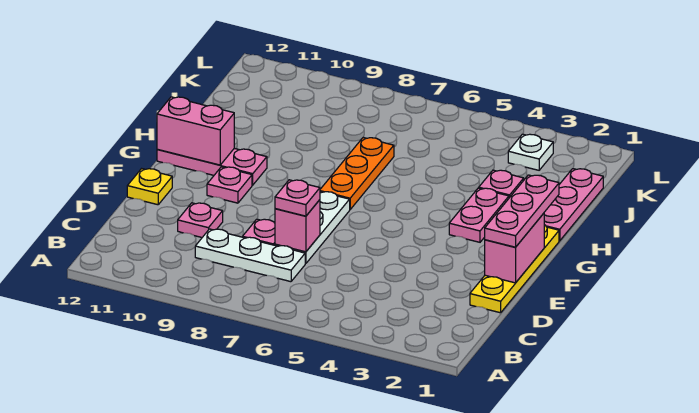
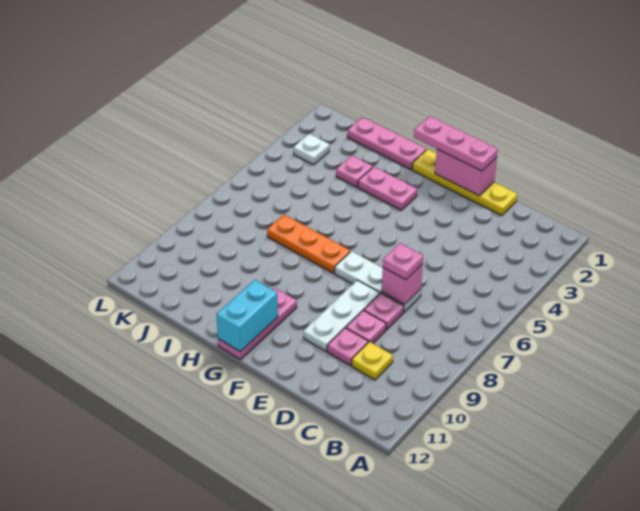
white 1x3 plate [195,229,305,282] -> white 1x3 plate moved to [304,280,380,351]
yellow 1x1 plate [127,169,172,205] -> yellow 1x1 plate moved to [352,342,393,380]
pink 1x1 plate [207,167,252,203] -> pink 1x1 plate moved to [346,310,386,343]
pink 1x2 brick [157,97,234,165] -> cyan 1x2 brick [216,280,278,352]

